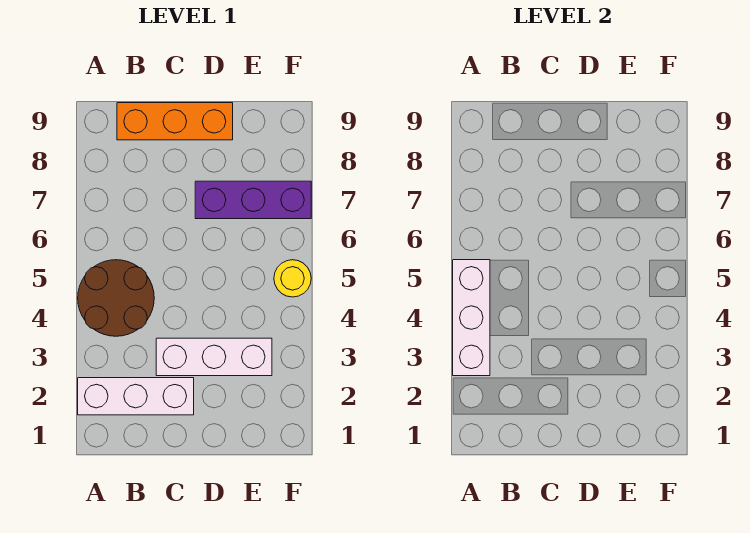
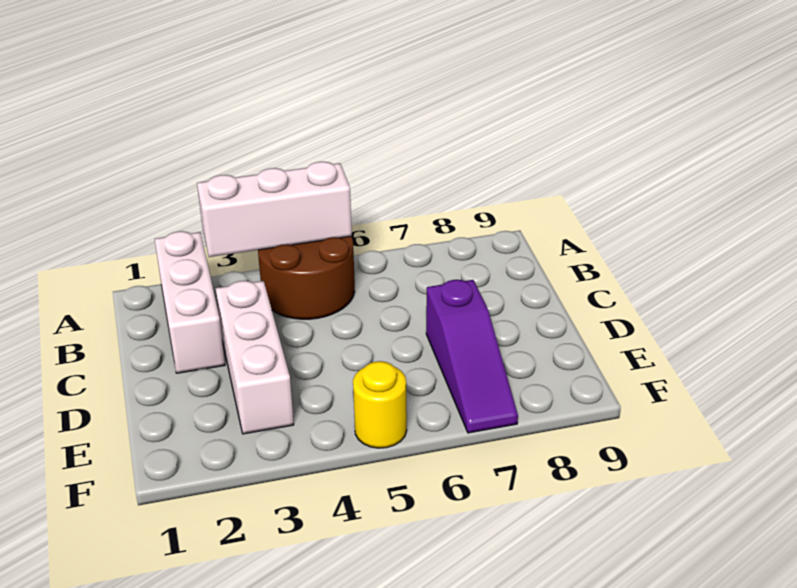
orange 1x3 brick [117,103,233,140] -> none
purple 1x3 brick [195,181,311,219] -> purple 1x3 slope [426,280,518,433]

